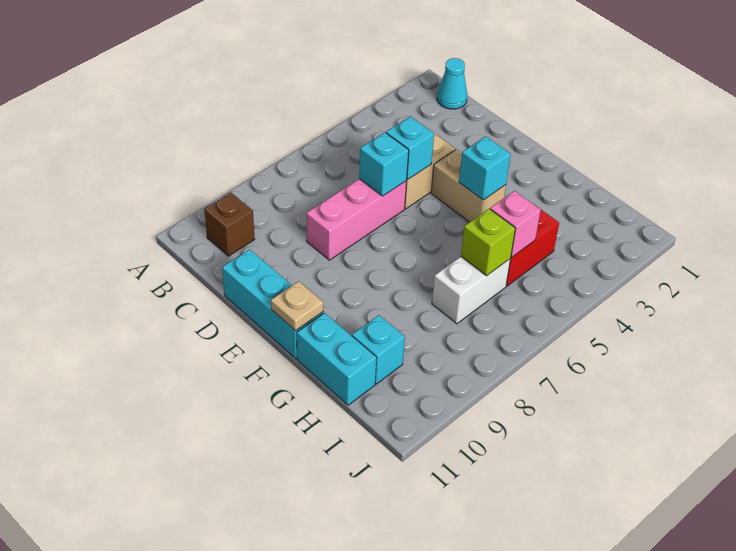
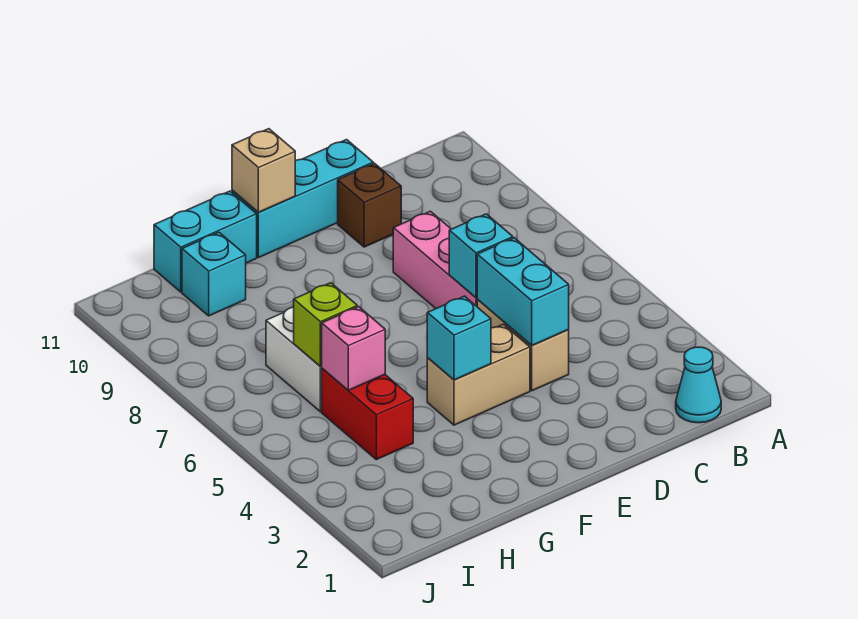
brown 1x1 brick [204,193,255,256] -> brown 1x1 brick moved to [338,163,401,247]
cyan 1x1 brick [386,116,434,179] -> cyan 1x2 brick [477,238,569,346]
tan 1x1 plate [271,281,323,331] -> tan 1x1 brick [232,129,295,212]

